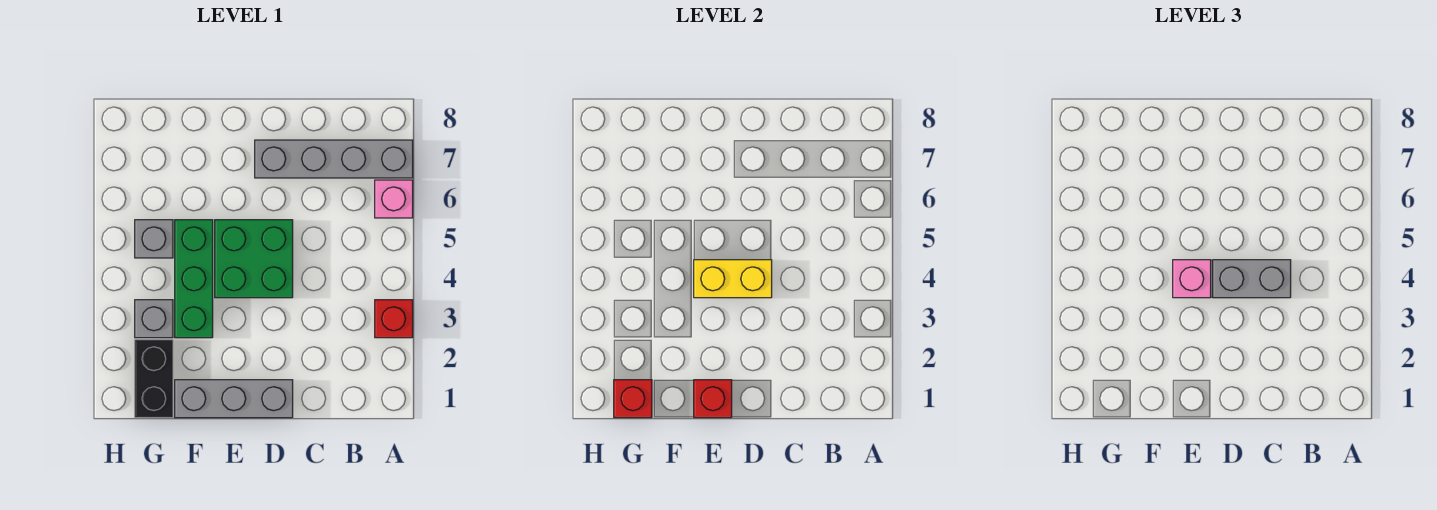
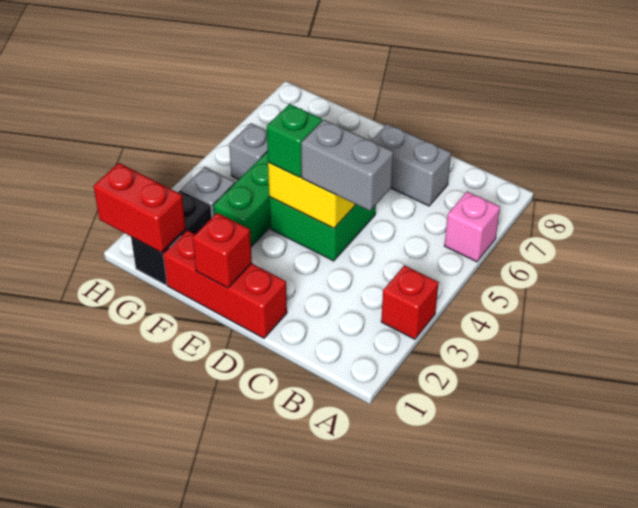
grey 1x4 brick [255,140,413,178] -> grey 1x2 brick [371,124,451,206]
grey 1x3 brick [175,380,293,418] -> red 1x3 brick [163,230,287,338]
pink 1x1 brick [1173,260,1211,298] -> green 1x1 brick [267,104,322,177]
red 1x1 brick [614,380,652,418] -> red 1x2 brick [94,163,186,253]

